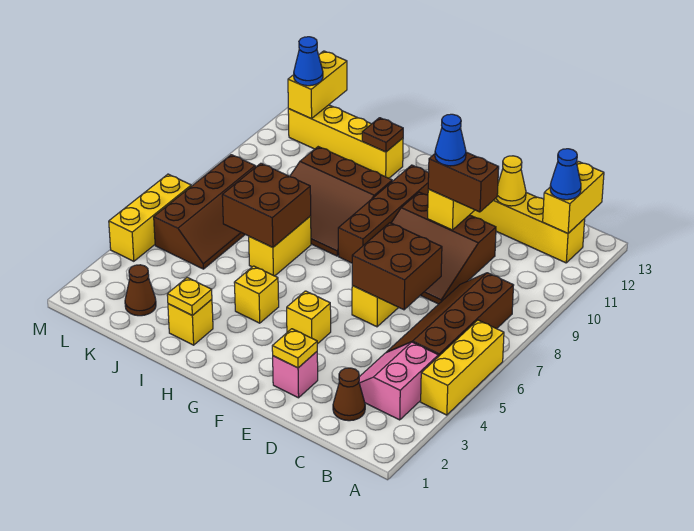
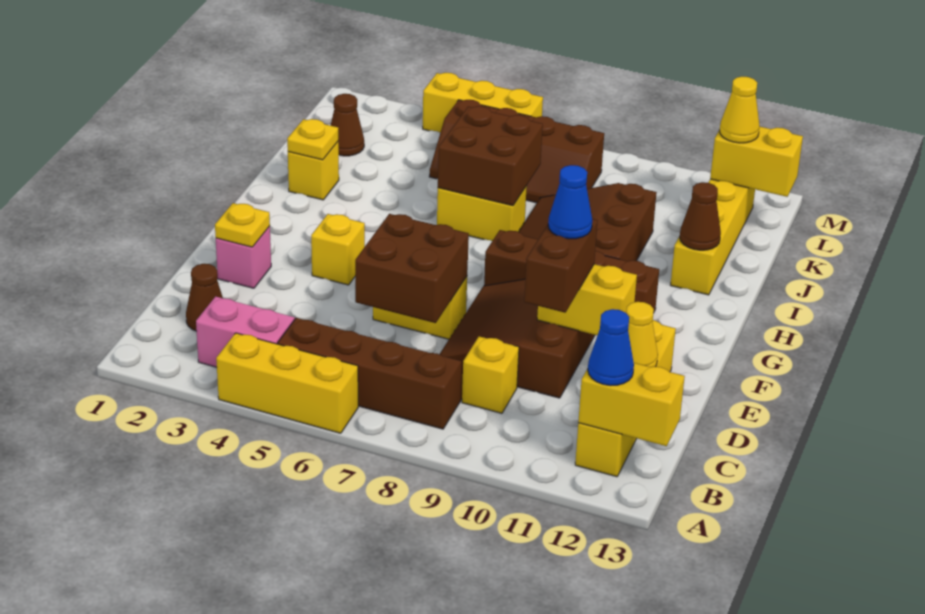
yellow 1x1 brick [234,266,279,323] -> yellow 1x1 brick moved to [462,336,519,413]
brown 1x1 plate [362,118,403,152] -> brown 1x1 cone [680,182,721,250]
blue 1x1 cone [294,37,323,86] -> yellow 1x1 cone [720,76,760,143]

